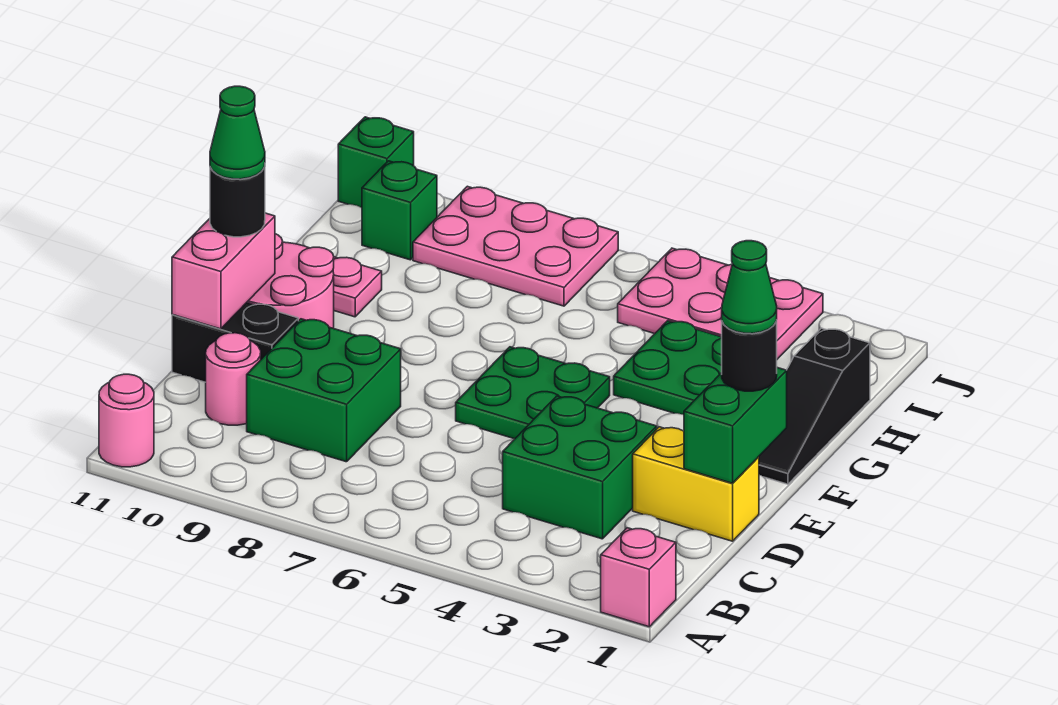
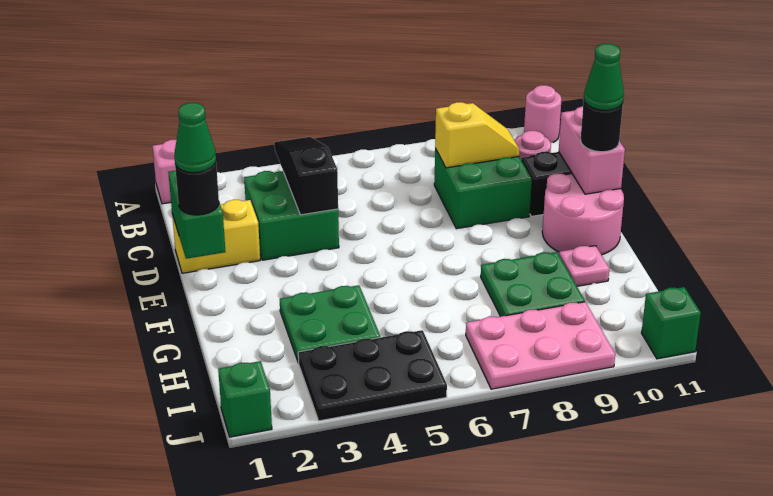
none -> yellow 1x2 slope [435,102,520,168]
green 2x2 plate [456,347,610,439] -> green 2x2 plate moved to [481,252,585,317]
black 1x3 slope [759,328,870,484] -> black 1x3 slope moved to [274,137,338,215]
pink 2x3 plate [618,248,823,359] -> black 2x3 plate [298,330,447,421]
green 1x1 brick [362,161,437,260] -> green 1x1 brick moved to [218,361,272,437]

